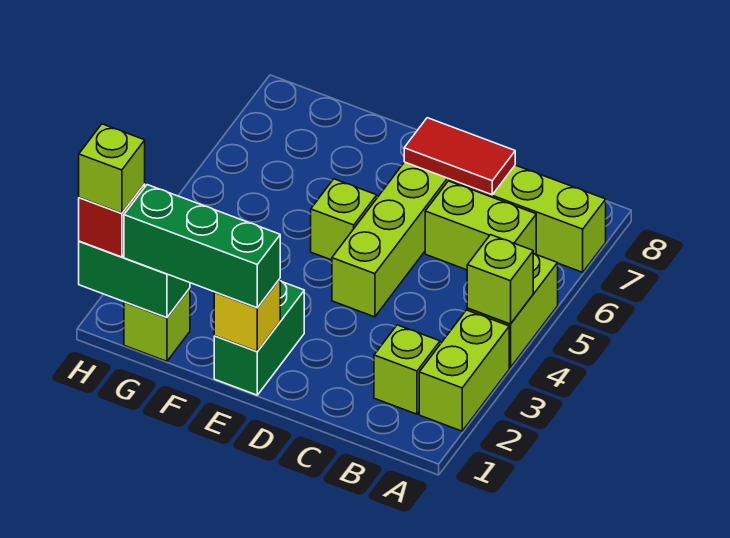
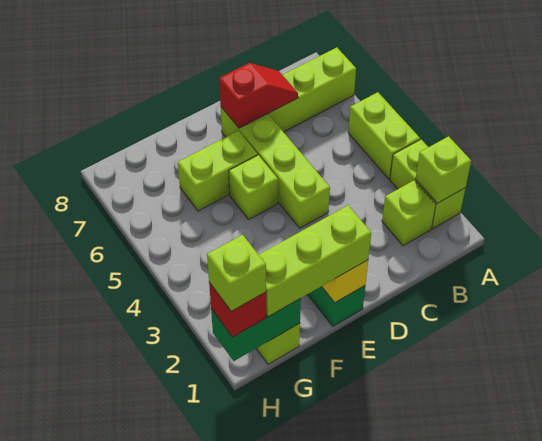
lime 1x1 brick [467,235,533,324] -> lime 1x1 brick moved to [416,136,471,203]
lime 1x2 brick [425,181,536,270] -> lime 1x2 brick moved to [178,131,257,211]
red 1x2 tile [404,118,515,195] -> red 1x2 slope [219,63,298,128]
green 1x3 brick [124,185,280,308] -> lime 1x3 brick [259,205,371,317]

